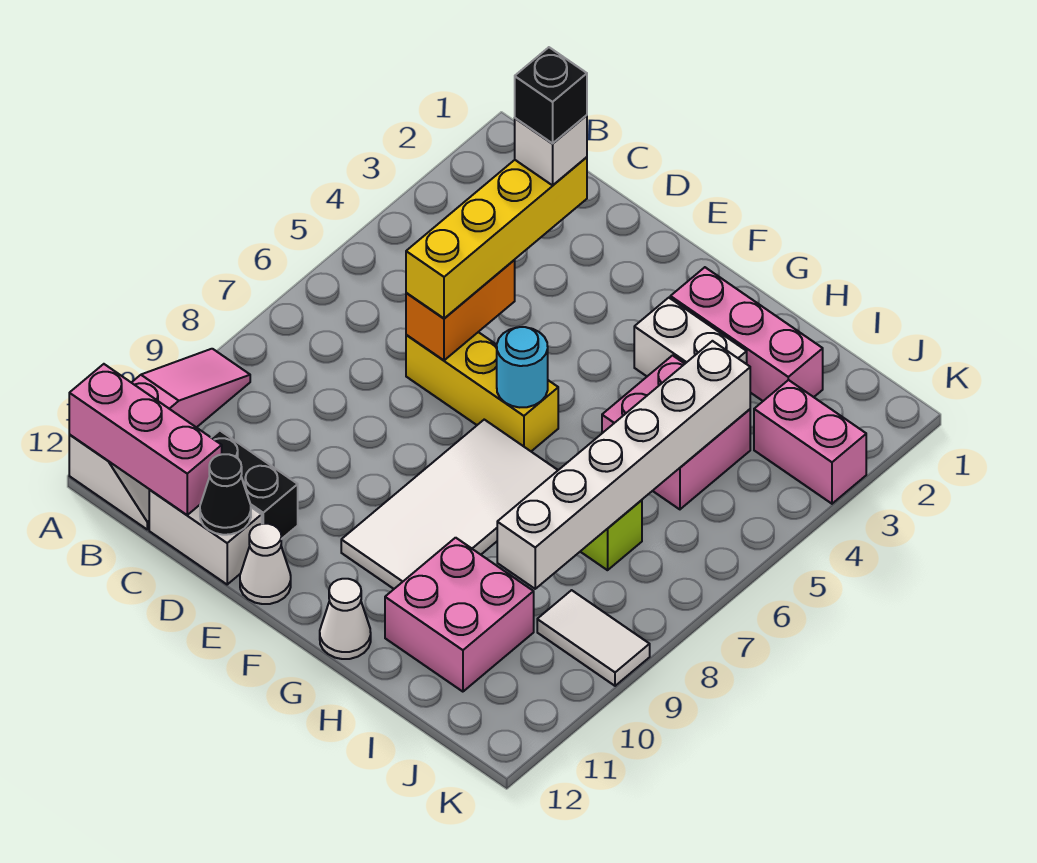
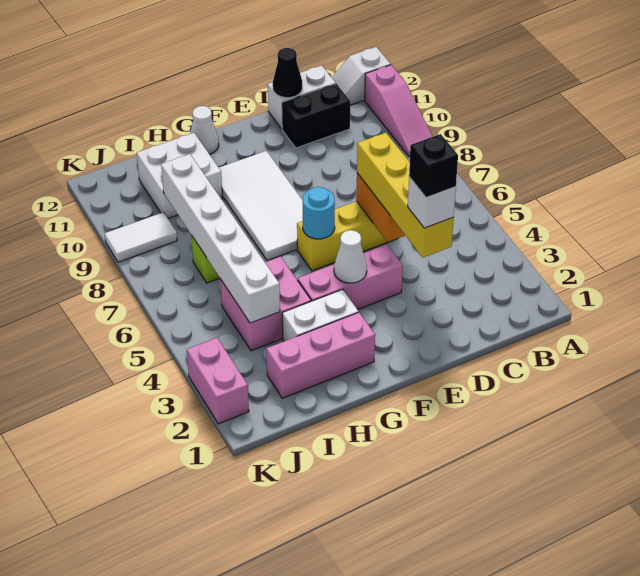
pink 1x3 brick [69,364,222,515] -> pink 1x3 brick moved to [298,244,403,310]
white 1x1 cone [240,524,291,604] -> white 1x1 cone moved to [334,230,367,283]
pink 2x2 brick [385,538,534,692] -> white 2x2 brick [137,133,223,218]
pink 1x2 brick [754,380,866,504] -> pink 1x2 brick turned to [187,338,249,424]

